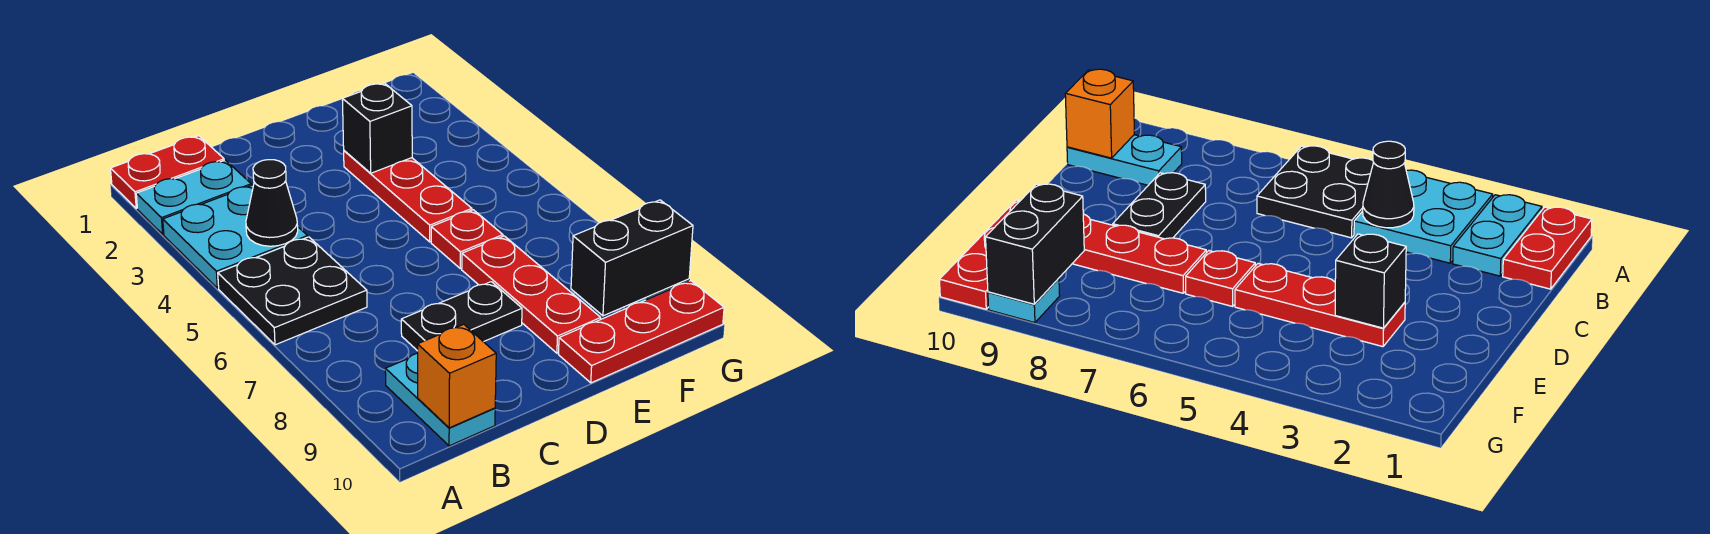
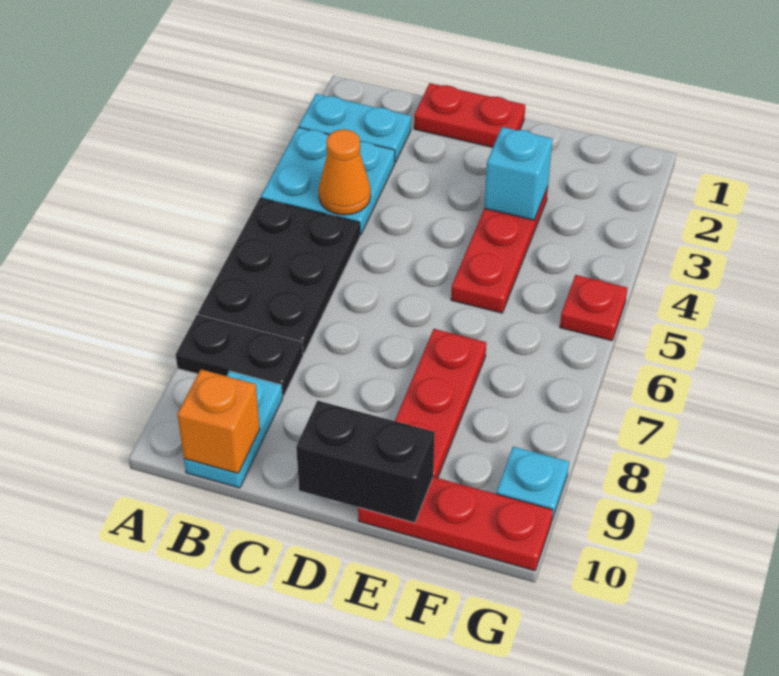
red 1x2 plate [110,136,224,208] -> red 1x2 plate moved to [414,83,525,147]
black 2x2 plate [218,237,367,345] -> black 2x3 plate [198,198,360,354]
black 1x1 cone [246,160,298,246] -> orange 1x1 cone [319,129,371,215]
black 1x2 plate [401,282,522,351] -> black 1x2 plate moved to [176,314,303,397]
black 1x1 brick [342,83,412,173] -> cyan 1x1 brick [484,127,552,220]
red 1x1 plate [431,210,503,269] -> red 1x1 plate moved to [560,275,627,341]
black 1x2 brick [571,200,693,316] -> black 1x2 brick moved to [296,401,435,523]

